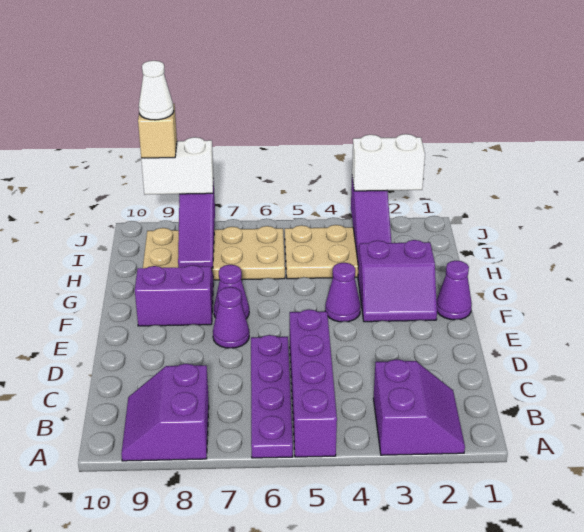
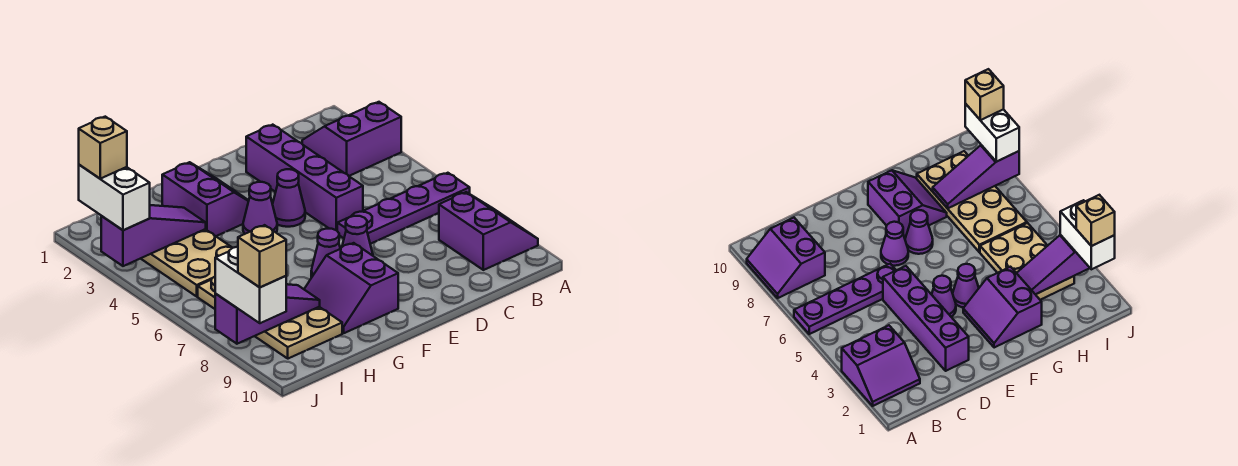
purple 1x4 brick [290,310,337,457] -> purple 1x4 brick turned to [246,125,363,230]
purple 2x2 slope [121,364,209,461] -> purple 2x2 slope turned to [439,192,538,270]
purple 1x1 cone [437,260,472,320] -> purple 1x1 cone moved to [273,169,305,227]
none -> tan 1x1 brick [79,117,127,179]
white 1x1 cone [139,61,174,120] -> none

